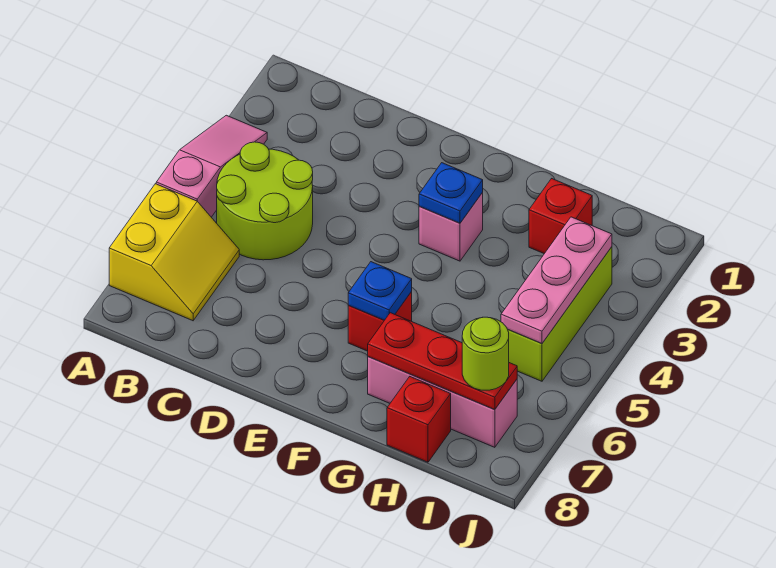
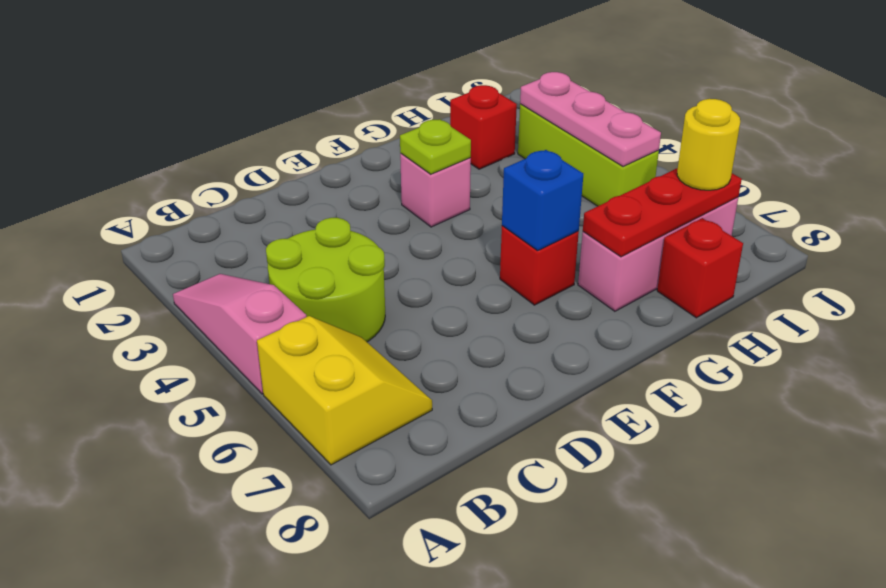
blue 1x1 plate [419,163,483,223] -> lime 1x1 plate [400,119,471,174]
blue 1x1 plate [348,262,412,320] -> blue 1x1 brick [502,150,583,251]
lime 1x1 round brick [462,317,509,390] -> yellow 1x1 round brick [677,99,740,190]

